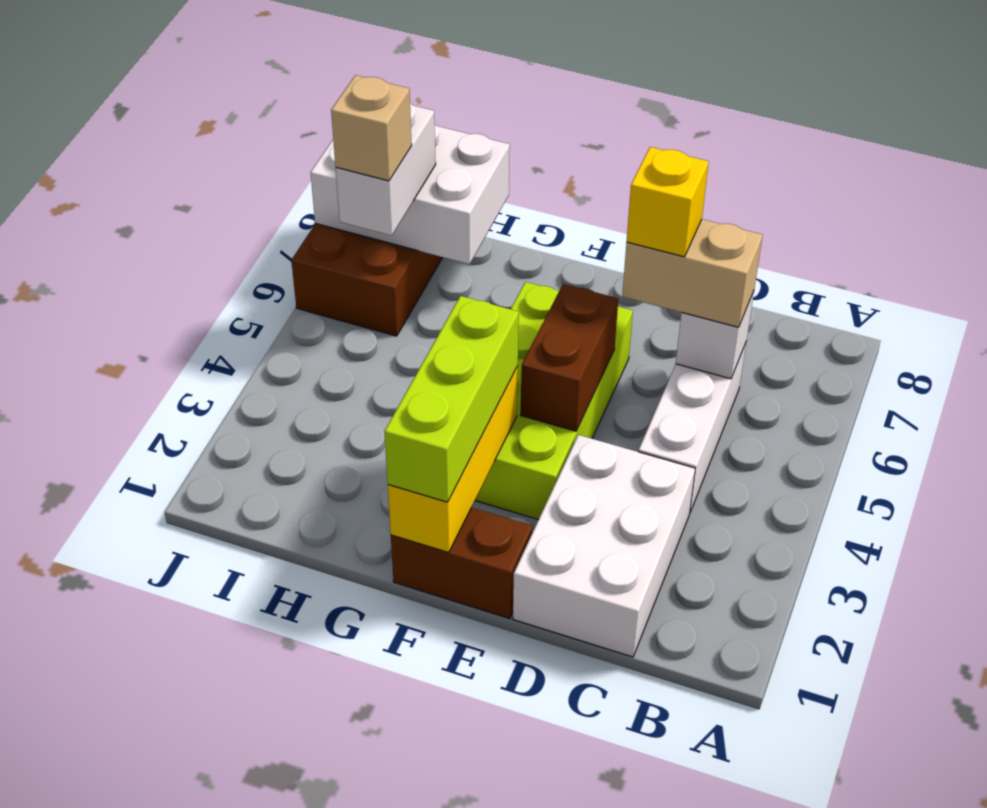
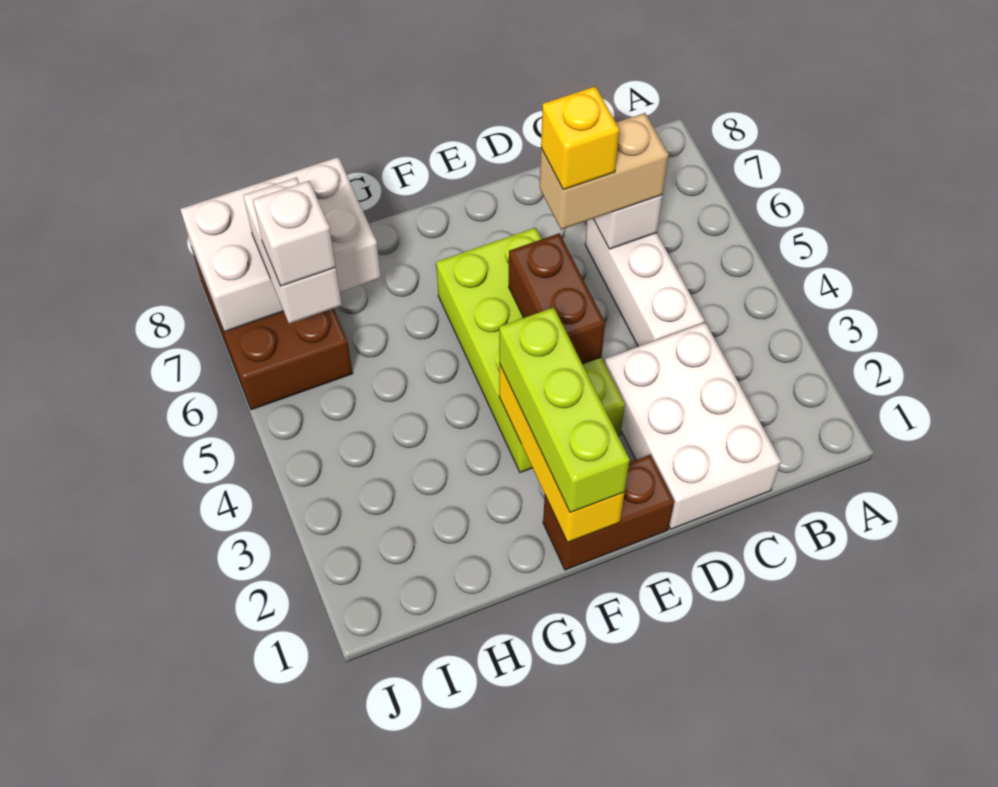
tan 1x1 brick [331,75,412,181] -> white 1x1 brick [253,181,336,286]

